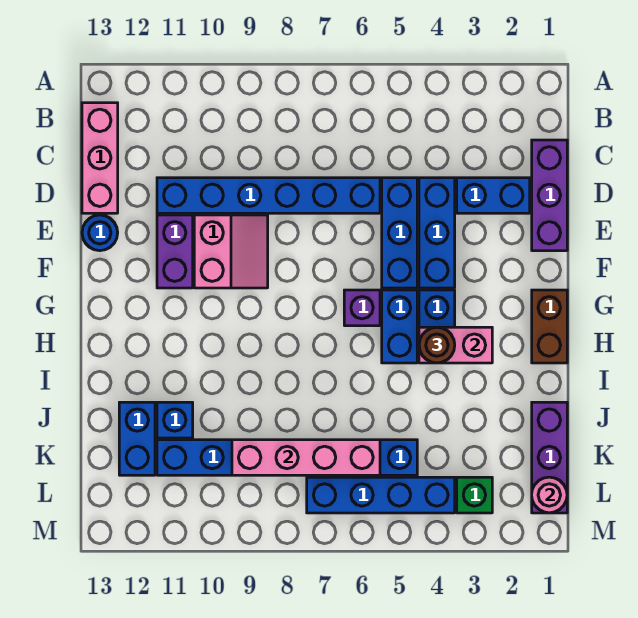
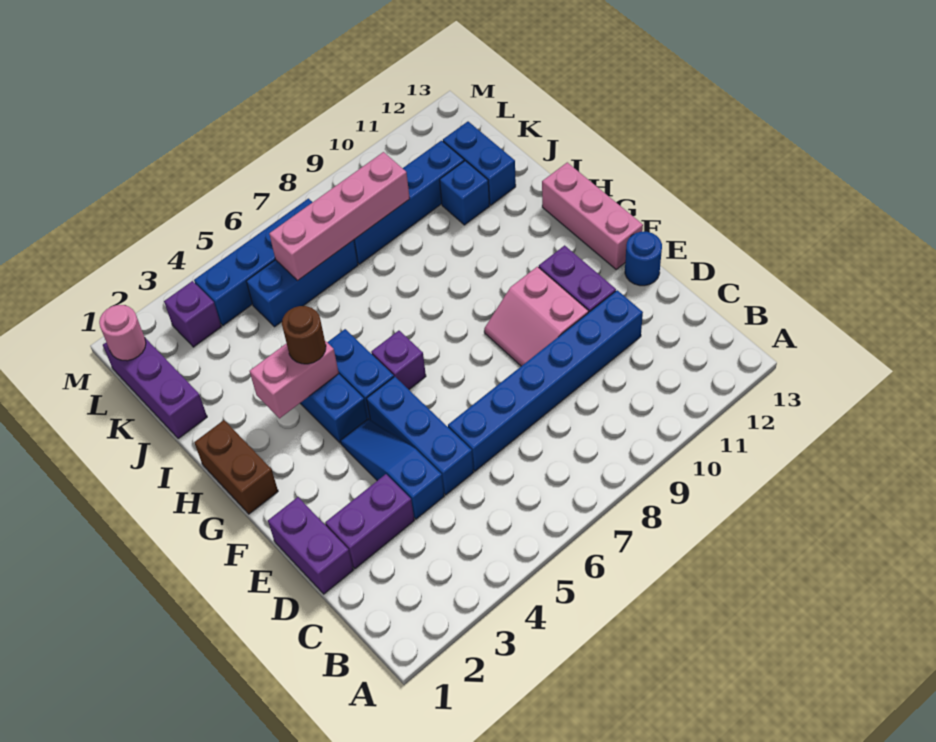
pink 1x3 brick [82,103,118,213] -> pink 1x3 brick moved to [542,162,643,269]
purple 1x3 brick [532,140,567,251] -> purple 1x2 brick [268,497,353,594]
blue 1x2 brick [457,178,530,213] -> purple 1x2 brick [325,474,414,569]
blue 1x3 brick [419,178,455,288] -> blue 1x3 slope [341,419,444,519]
green 1x1 brick [457,477,492,513] -> purple 1x1 brick [164,281,221,347]

